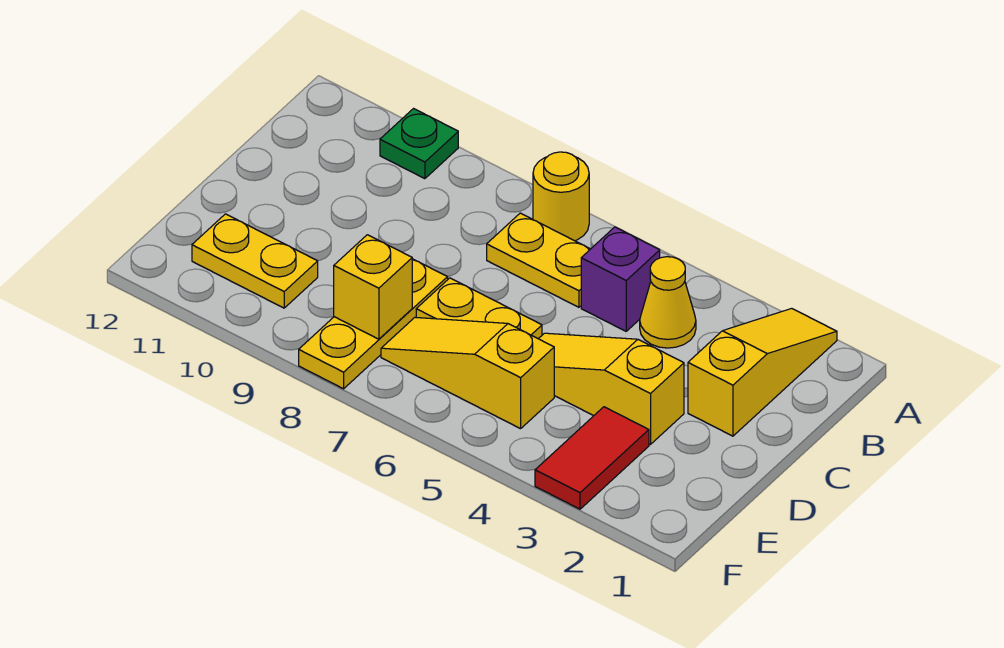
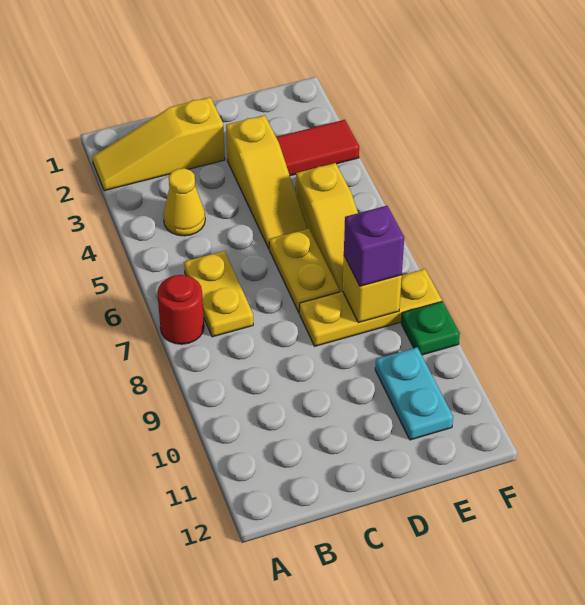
yellow 1x1 round brick [533,152,589,241] -> red 1x1 round brick [157,275,204,344]
green 1x1 plate [380,109,458,179] -> green 1x1 plate moved to [401,301,460,355]
purple 1x1 brick [581,227,660,331] -> purple 1x1 brick moved to [344,206,404,286]
yellow 1x2 plate [192,214,318,308] -> cyan 1x2 plate [375,347,453,440]

